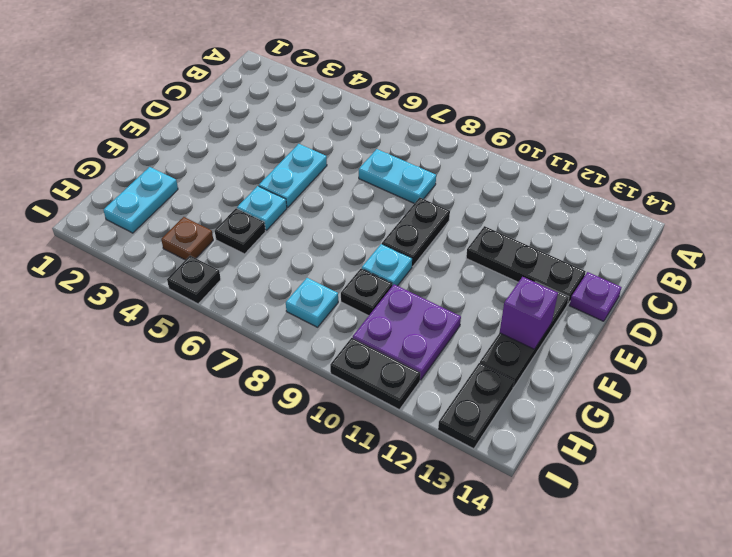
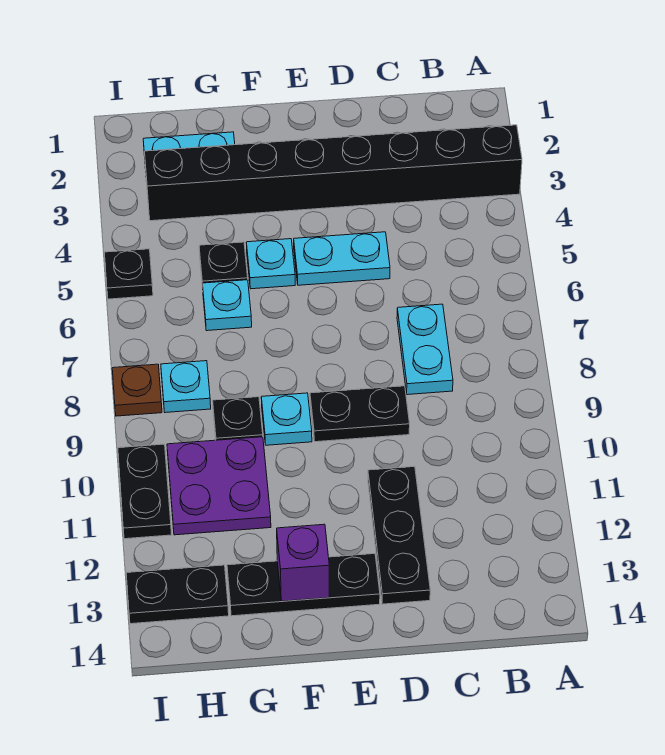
none -> black 1x8 brick [144,125,522,221]
purple 1x1 plate [569,272,622,321] -> none
none -> cyan 1x1 plate [202,280,252,331]
brown 1x1 plate [161,217,213,260] -> brown 1x1 plate moved to [112,364,162,416]

